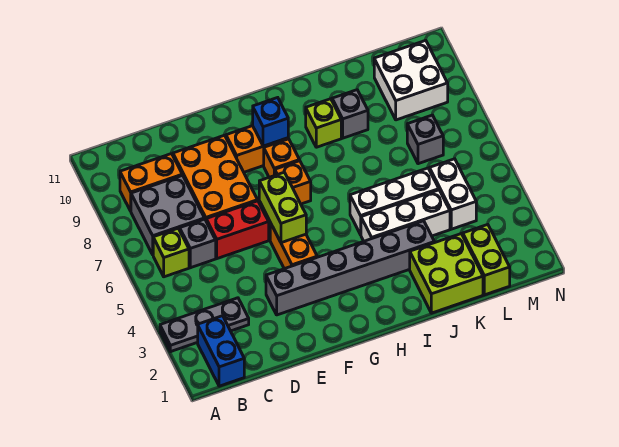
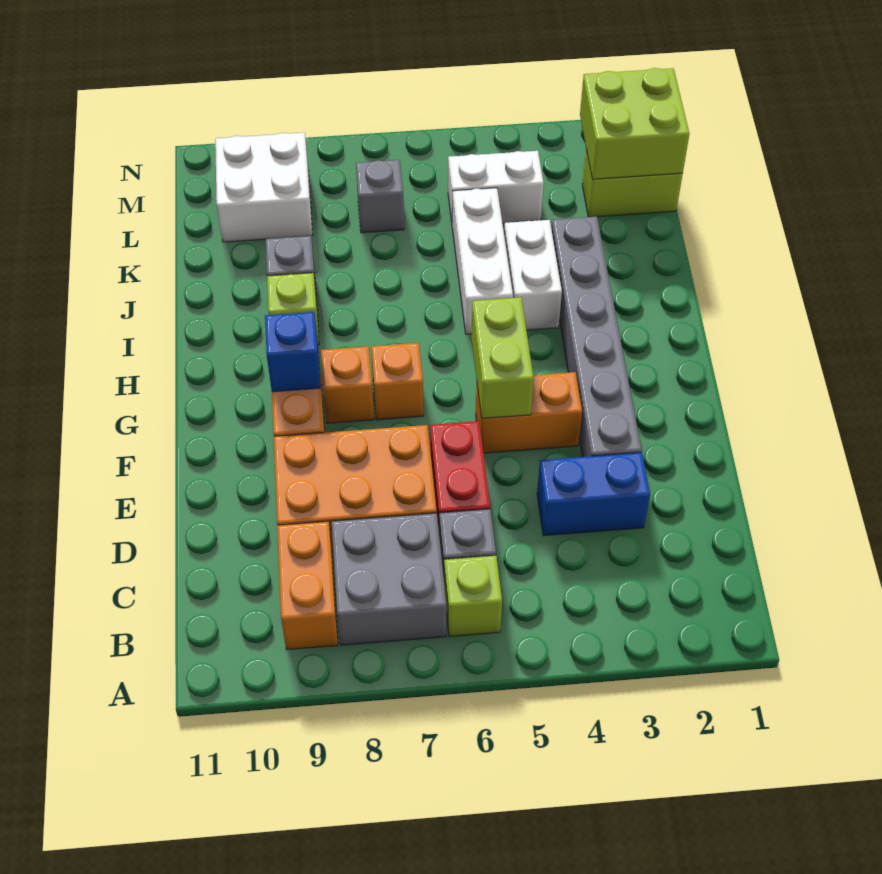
grey 1x3 plate [160,298,249,351] -> none
blue 1x2 brick [198,316,244,386] -> blue 1x2 brick moved to [537,452,650,536]
lime 1x2 brick [259,172,306,243] -> lime 1x2 brick turned to [472,297,534,418]
white 1x3 brick [361,190,450,241] -> white 1x2 brick [504,220,562,330]
lime 2x2 brick [410,234,483,313] -> lime 2x2 brick moved to [580,68,689,179]

